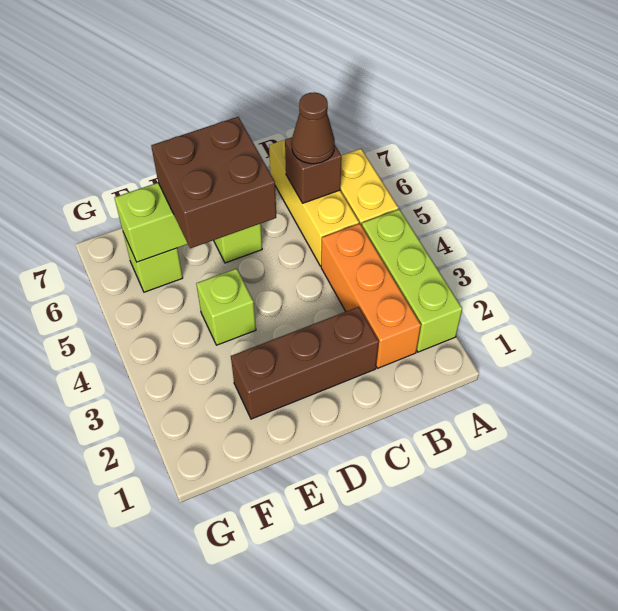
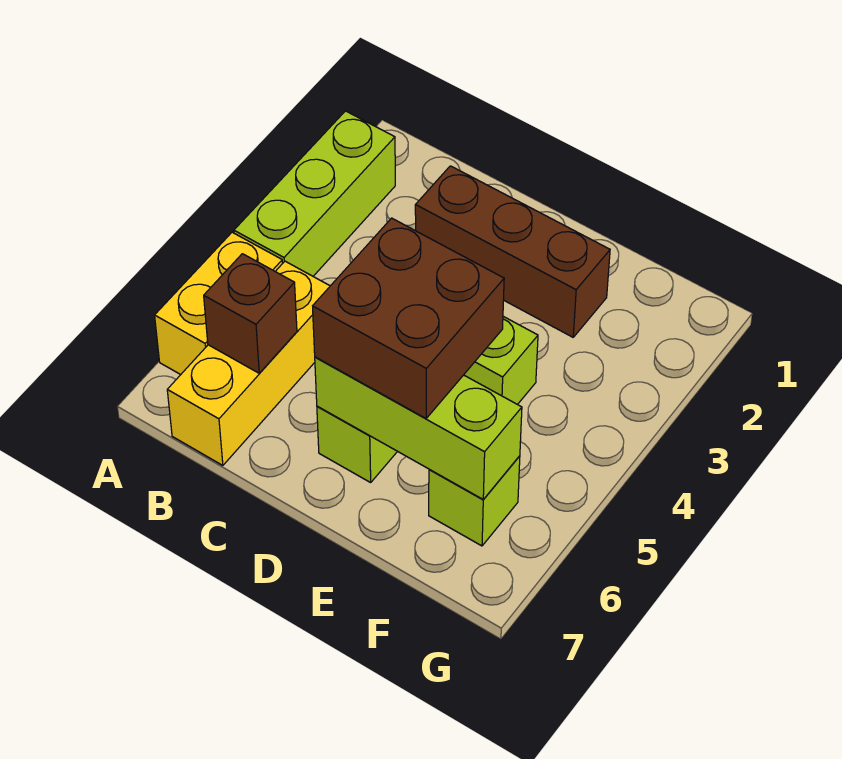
orange 1x3 brick [321,224,421,368] -> none
brown 1x1 cone [292,92,335,164] -> none

